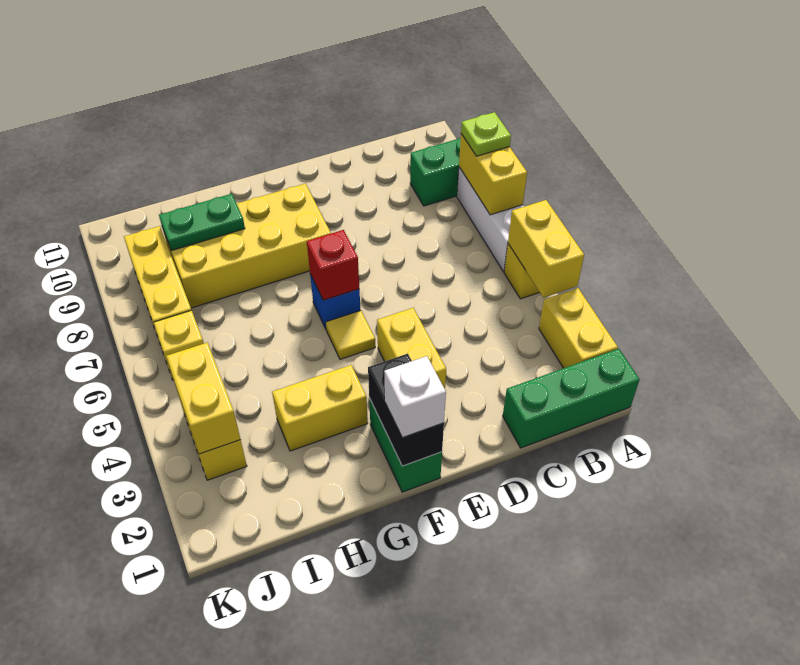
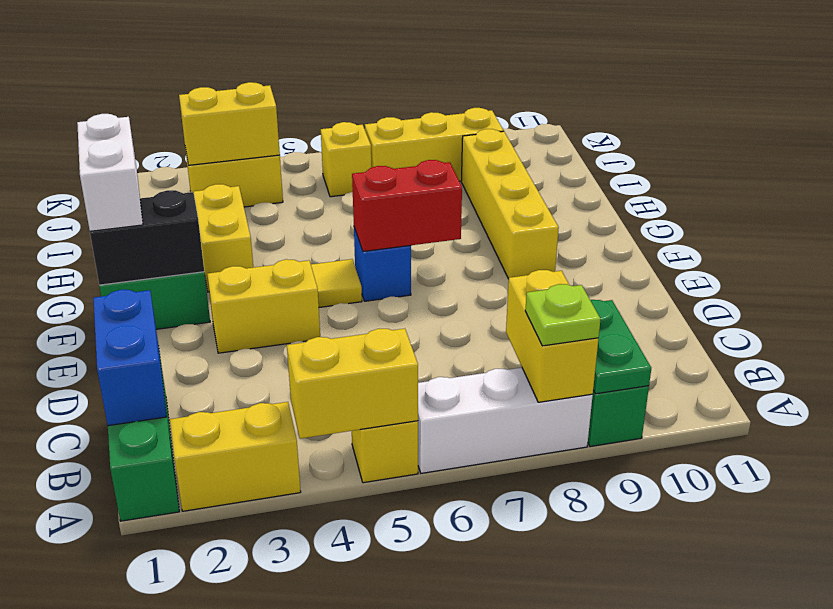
yellow 1x2 brick [459,134,527,215] -> yellow 1x2 brick turned to [506,270,599,402]
none -> blue 1x2 brick [93,290,167,426]
white 1x1 brick [384,356,446,438] -> white 1x2 brick [77,114,143,231]
red 1x1 brick [307,230,359,300] -> red 1x2 brick [352,160,462,251]
yellow 2x4 brick [163,184,331,308] -> yellow 1x4 brick [461,129,559,279]
green 1x2 plate [159,194,245,251] -> green 1x2 plate moved to [590,300,651,394]

